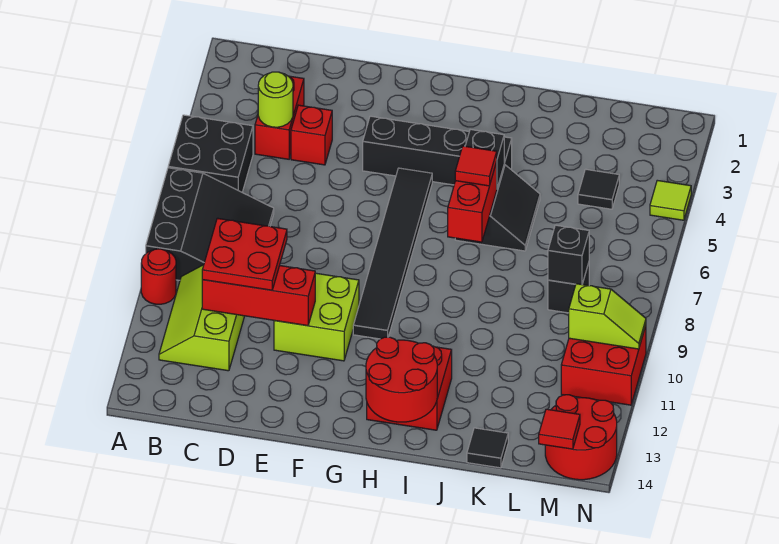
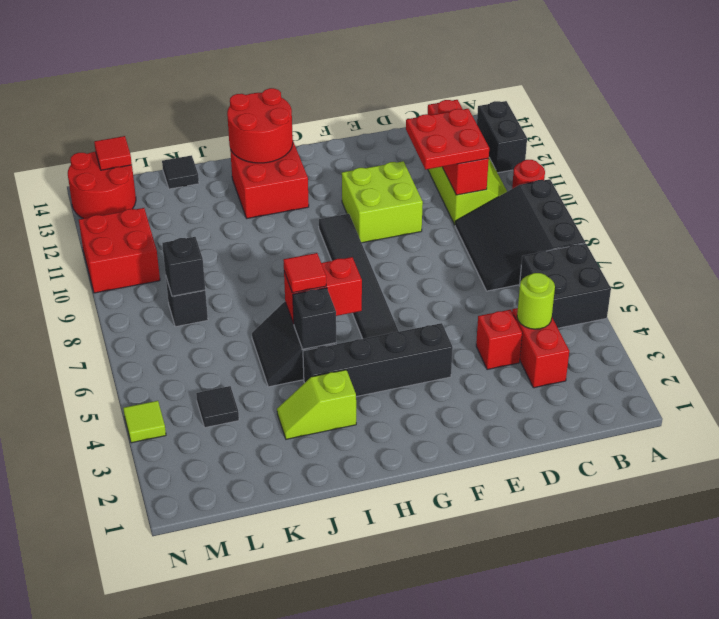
none -> black 1x2 brick [477,101,527,173]
red 1x3 brick [202,266,315,326] -> red 1x3 brick turned to [428,100,489,195]
red 1x2 brick [448,162,497,242] -> red 1x2 brick turned to [284,257,362,324]
lime 1x2 slope [569,284,646,349] -> lime 1x2 slope moved to [277,370,356,439]

